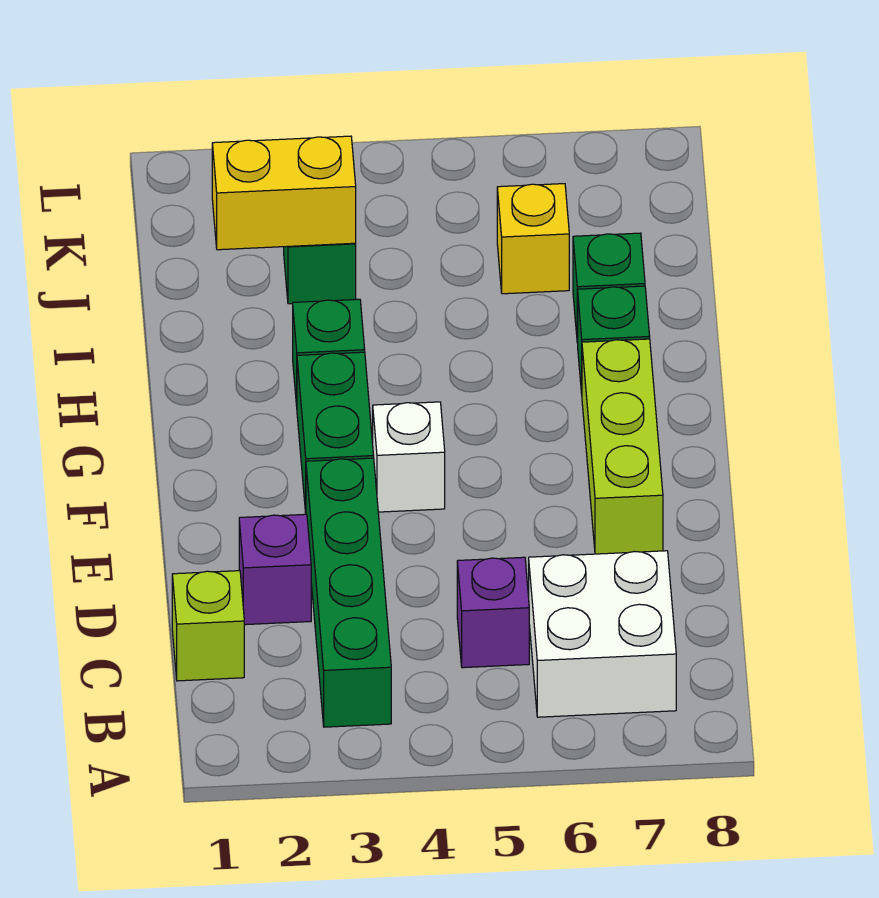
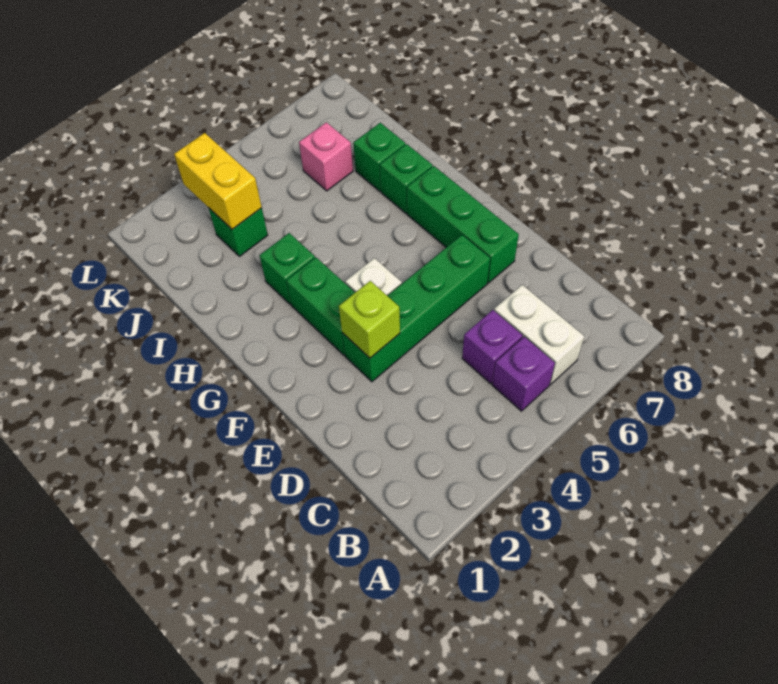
green 1x4 brick [306,458,391,727] -> green 1x4 brick turned to [342,235,490,382]
white 2x2 brick [529,551,676,717] -> white 1x2 brick [494,285,584,385]
lime 1x1 brick [172,571,244,681] -> lime 1x1 brick moved to [339,281,400,358]
purple 1x1 brick [239,514,311,625] -> purple 1x1 brick moved to [492,337,555,411]
lime 1x3 brick [582,339,663,554] -> green 1x3 brick [407,166,519,283]
yellow 1x2 brick [212,136,356,250] -> yellow 1x2 brick turned to [174,133,262,229]
yellow 1x1 brick [497,184,569,294] -> pink 1x1 brick [299,122,353,191]

